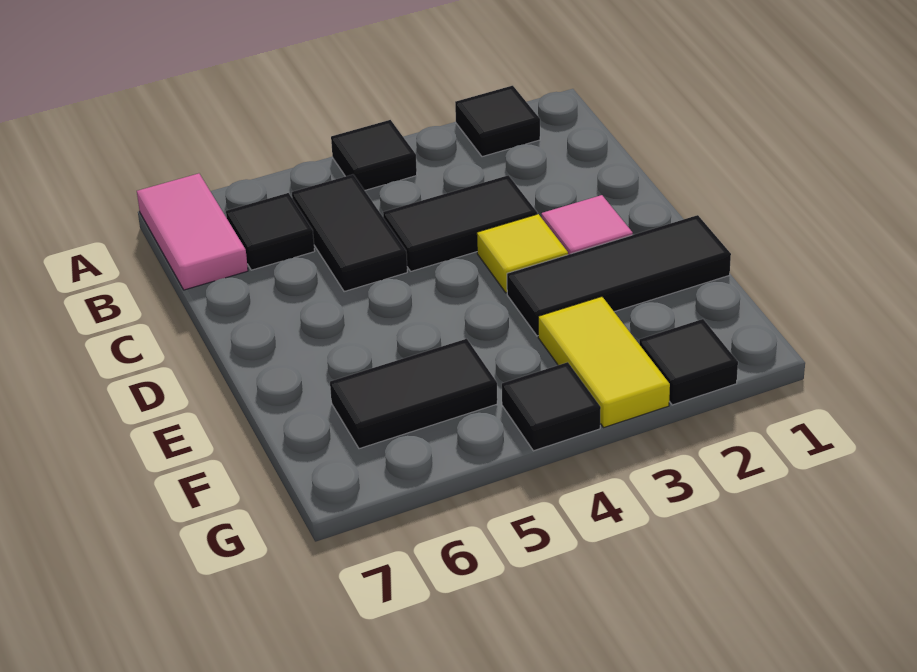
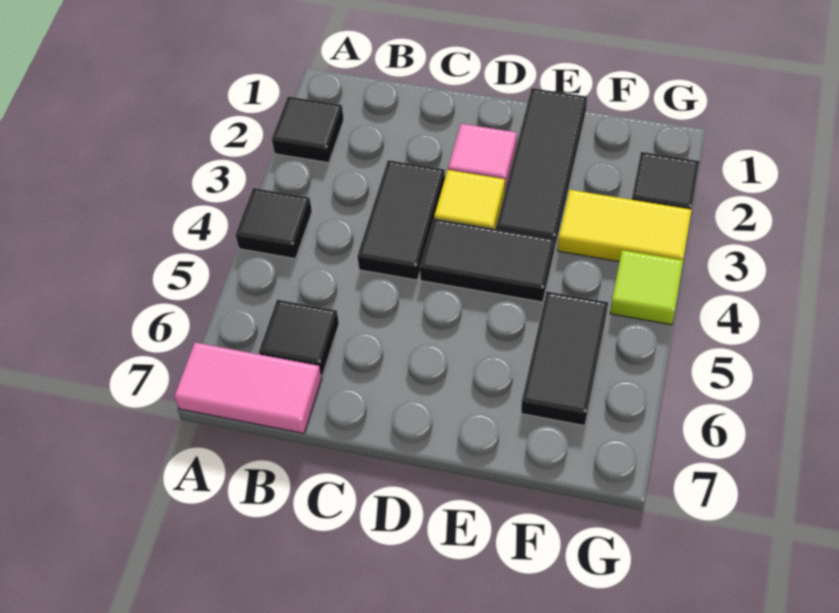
black 1x2 tile [292,174,407,292] -> black 1x2 tile moved to [420,218,555,302]
black 1x1 tile [502,362,601,451] -> lime 1x1 tile [610,250,683,325]

